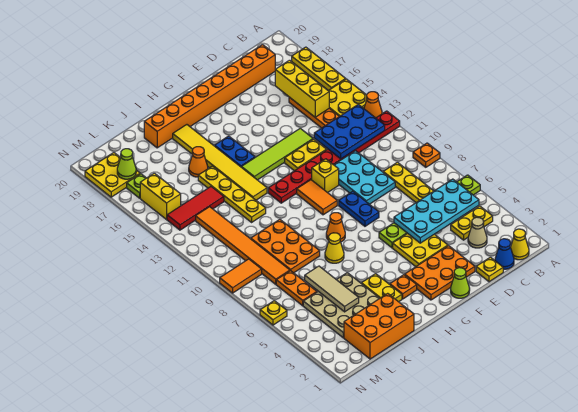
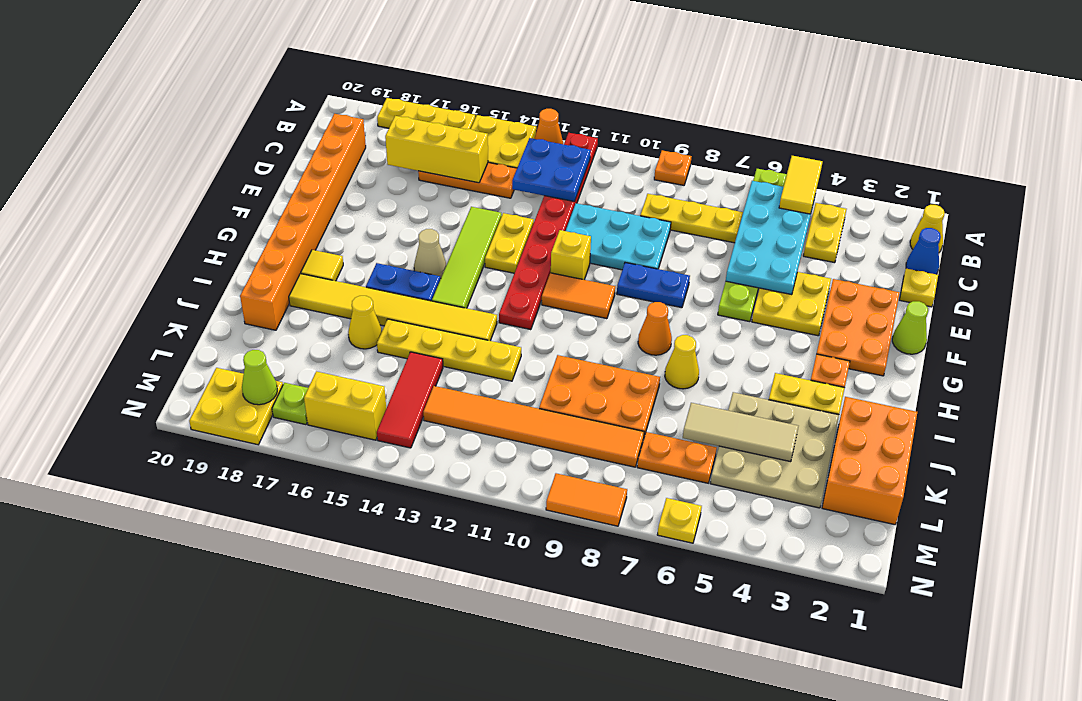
none -> yellow 1x2 tile [779,156,822,214]
blue 2x3 plate [314,104,385,159] -> blue 2x2 plate [512,138,591,202]
tan 1x1 cone [468,217,487,248] -> tan 1x1 cone moved to [414,229,446,279]
none -> yellow 1x1 tile [301,250,343,281]
orange 1x1 cone [189,147,208,177] -> yellow 1x1 cone [348,296,382,349]
orange 1x2 tile [220,259,262,293] -> orange 1x2 tile turned to [546,473,627,526]

